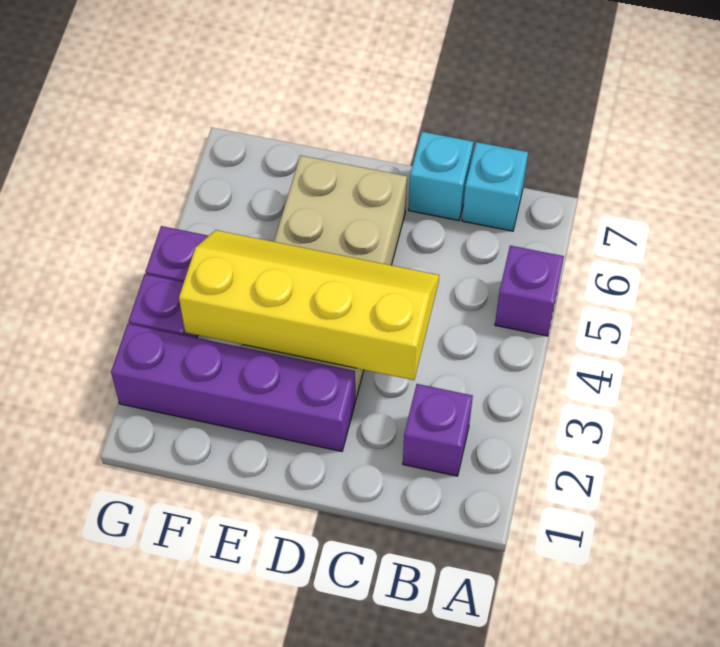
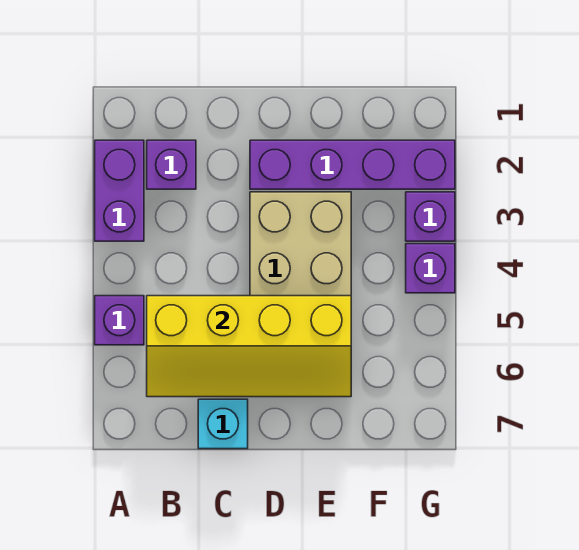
none -> purple 1x2 brick [95,140,144,241]
cyan 1x1 brick [462,142,528,231] -> none
yellow 2x4 slope [179,230,439,380] -> yellow 2x4 slope moved to [147,296,351,397]

